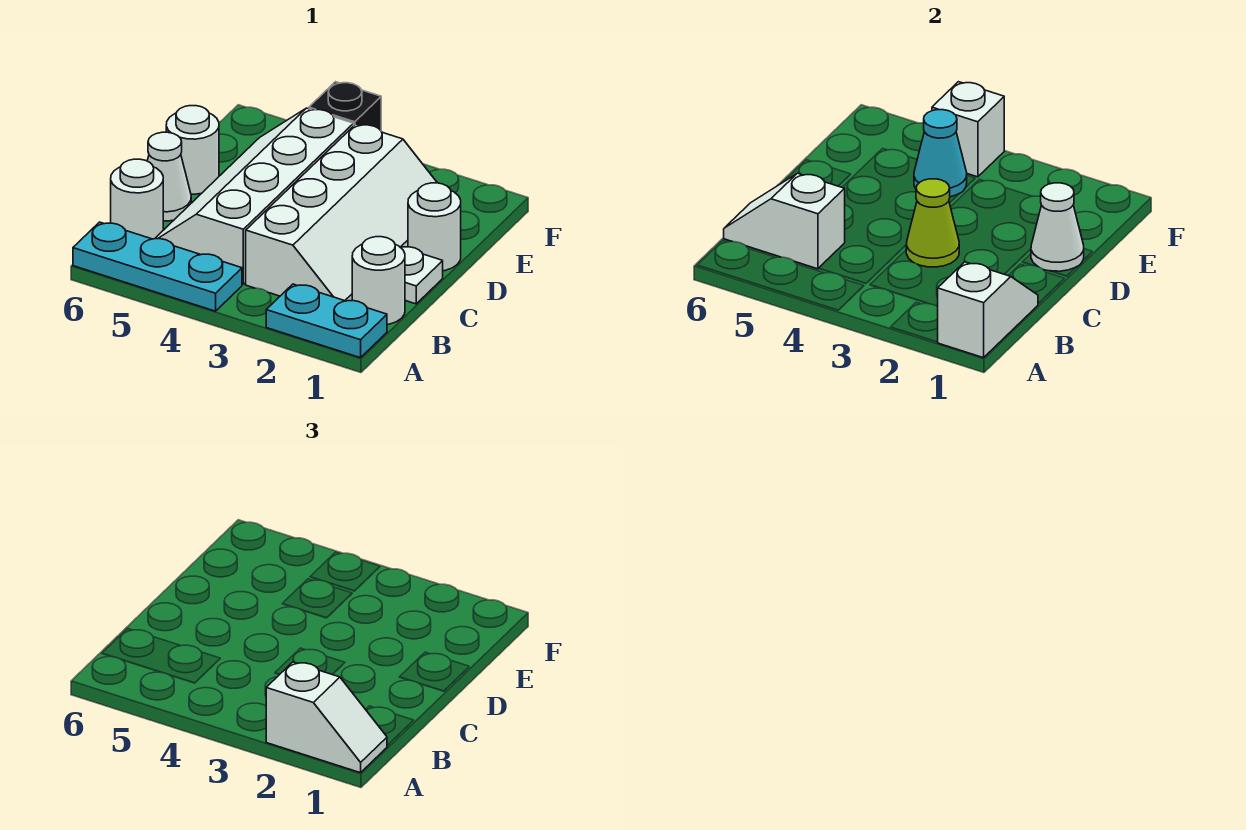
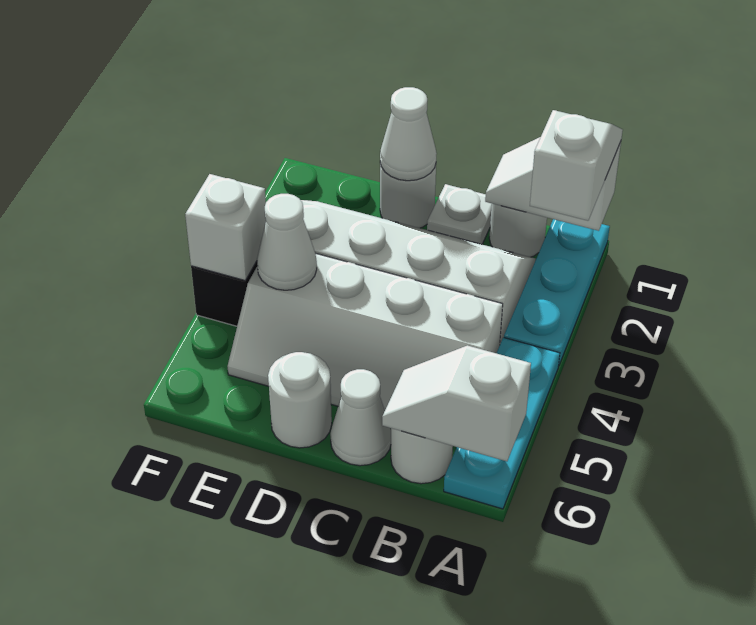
cyan 1x2 plate [266,284,387,358] -> cyan 1x3 plate [504,219,610,366]
white 1x2 slope [724,173,845,269] -> white 1x2 slope turned to [382,345,531,461]
lime 1x1 cone [906,179,959,267] -> none
cyan 1x1 cone [914,110,967,197] -> white 1x1 cone [257,194,317,290]

